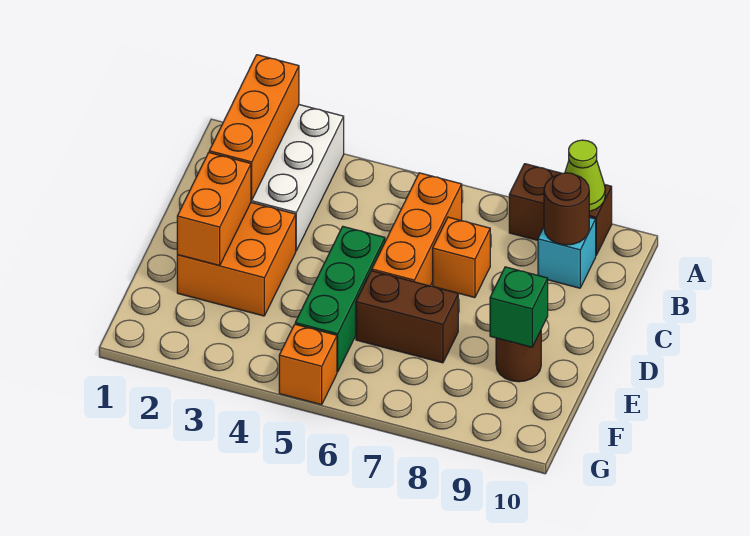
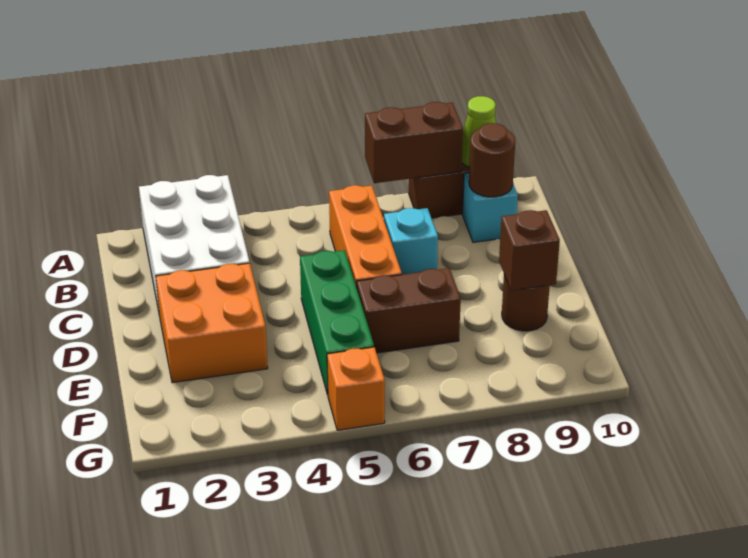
orange 1x3 brick [209,55,299,200] -> none
none -> brown 1x2 brick [365,102,463,183]
orange 1x1 brick [433,217,490,298] -> cyan 1x1 brick [384,208,438,275]
orange 1x2 brick [177,153,251,265] -> none
green 1x1 brick [490,267,548,347] -> brown 1x1 brick [499,210,560,291]

